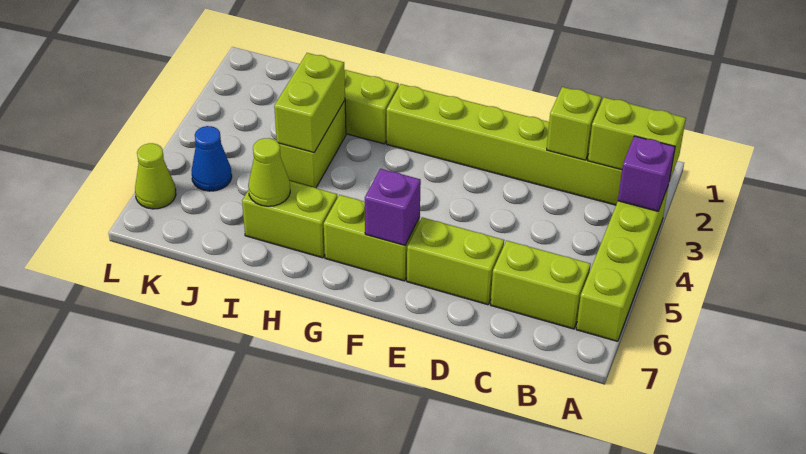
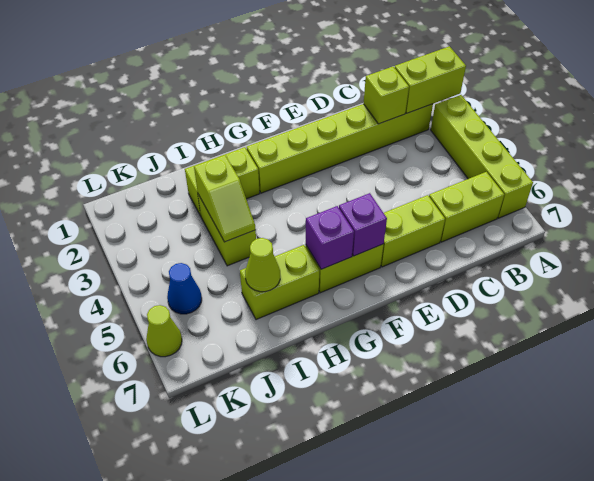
purple 1x1 brick [618,136,675,211] -> purple 1x1 brick moved to [306,206,354,269]
lime 1x2 brick [274,53,345,153] -> lime 1x2 slope [194,155,256,242]

